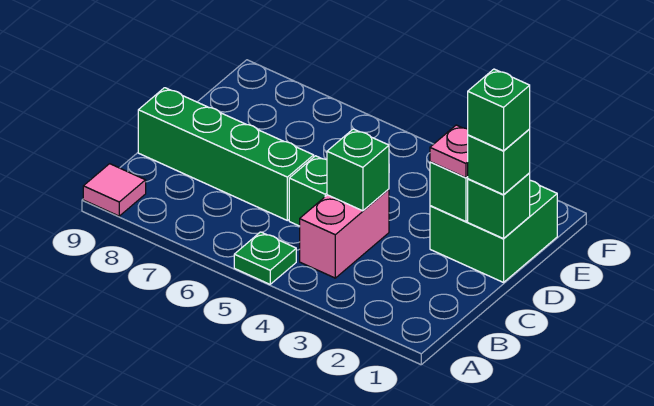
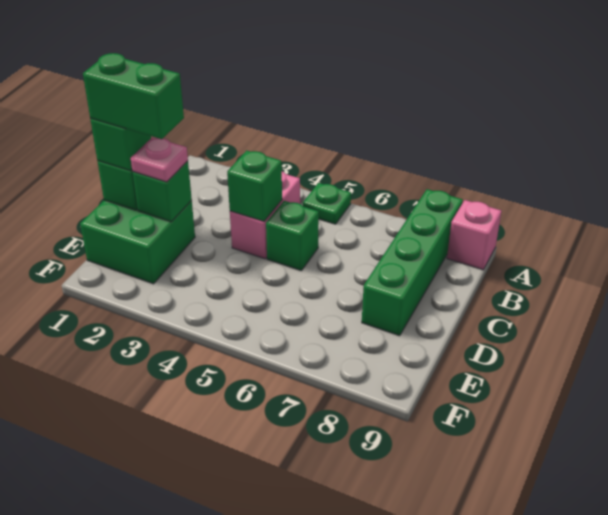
pink 1x1 tile [83,164,146,216] -> pink 1x1 brick [447,200,502,270]
green 1x4 brick [138,88,314,220] -> green 1x4 brick turned to [362,189,463,336]
green 1x1 brick [468,69,530,151] -> green 1x2 brick [83,53,184,139]

